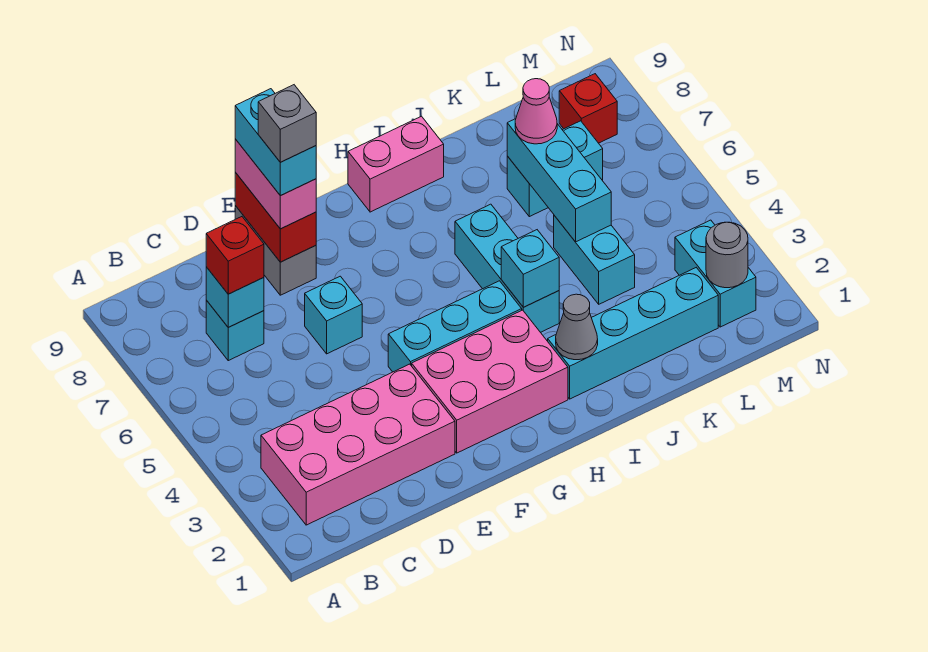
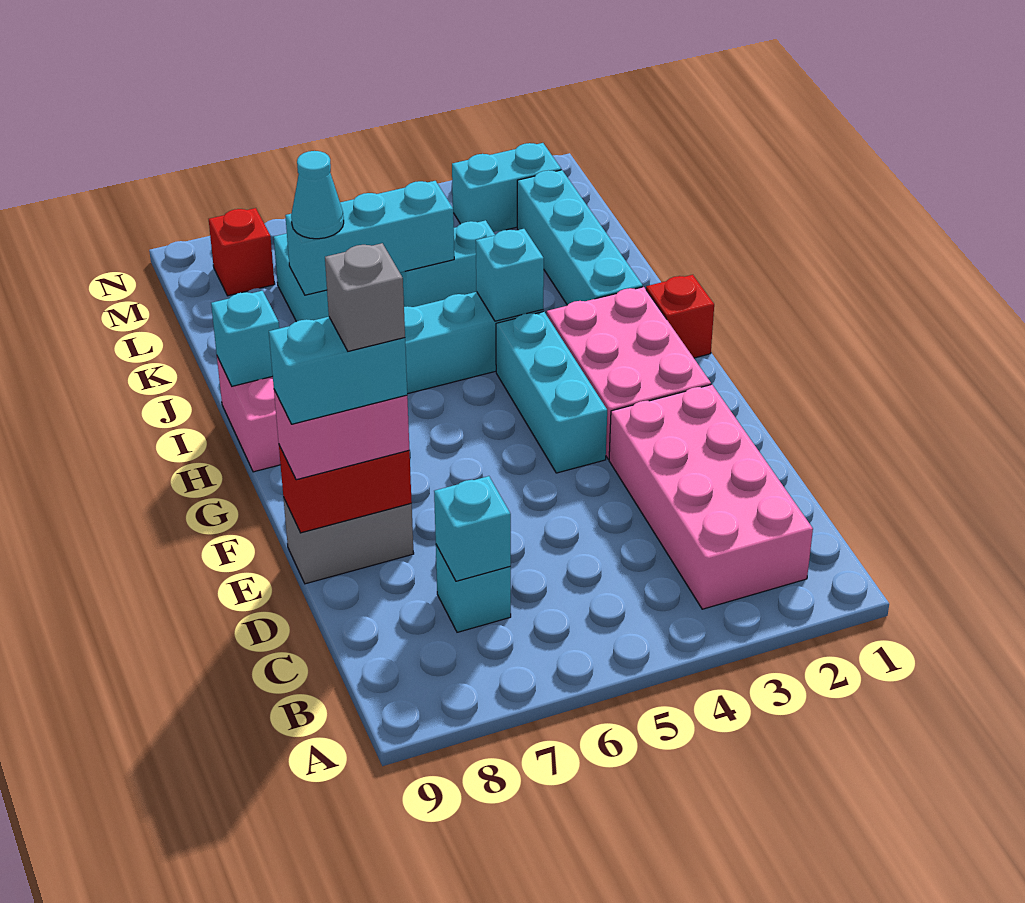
red 1x1 brick [206,217,264,294] -> red 1x1 brick moved to [646,275,714,358]
cyan 1x1 brick [305,276,362,354] -> cyan 1x1 brick moved to [211,291,279,386]
grey 1x1 cone [556,294,598,360] -> none
pink 1x1 cone [515,79,557,144] -> cyan 1x1 cone [291,151,344,239]
grey 1x1 round brick [706,222,748,288] -> none

